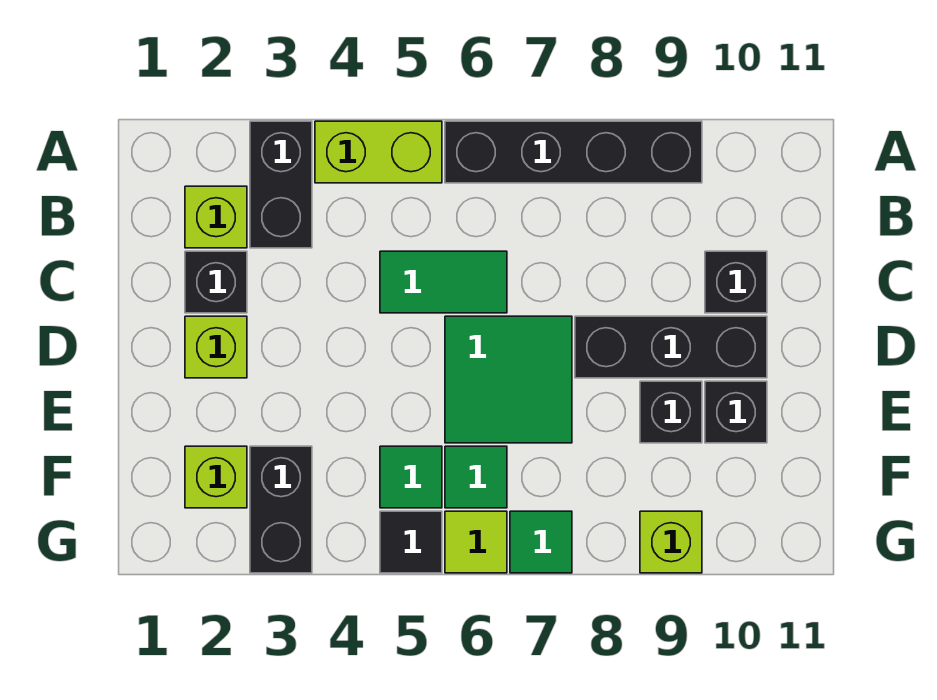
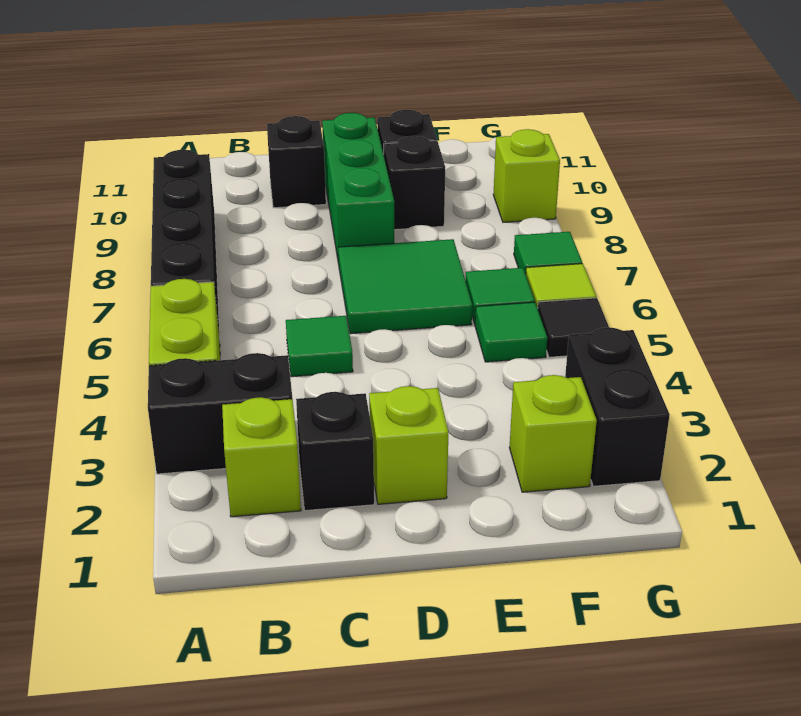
green 1x2 tile [380,251,507,313] -> green 1x1 tile [286,316,353,377]
black 1x3 brick [575,316,767,378] -> green 1x3 brick [322,113,394,264]
black 1x2 brick [250,446,312,573] -> black 1x2 brick turned to [565,327,670,486]

